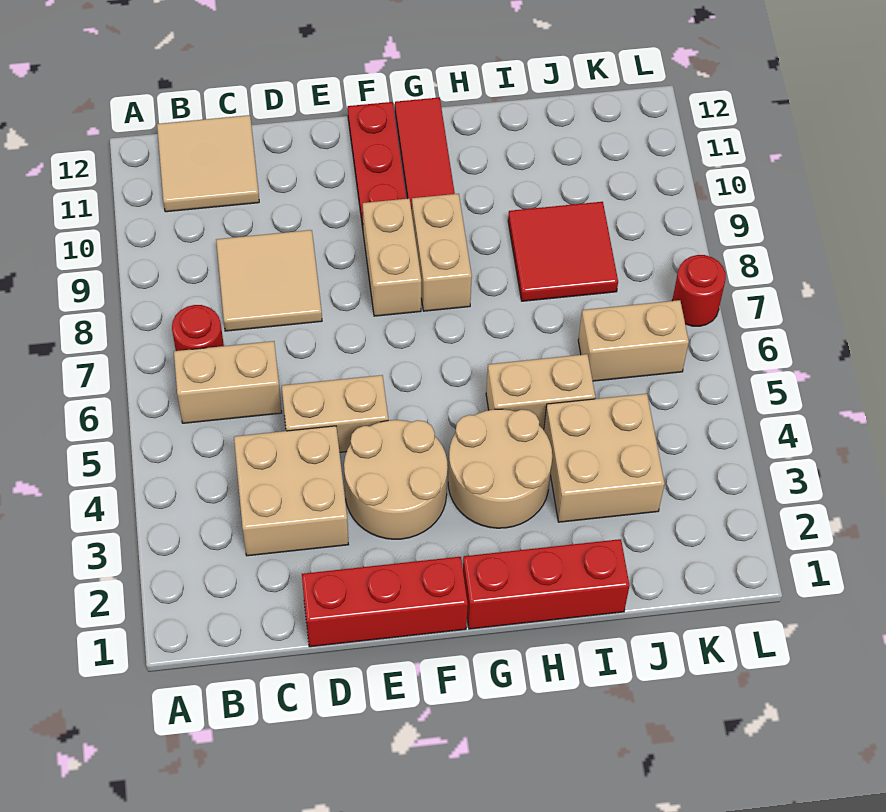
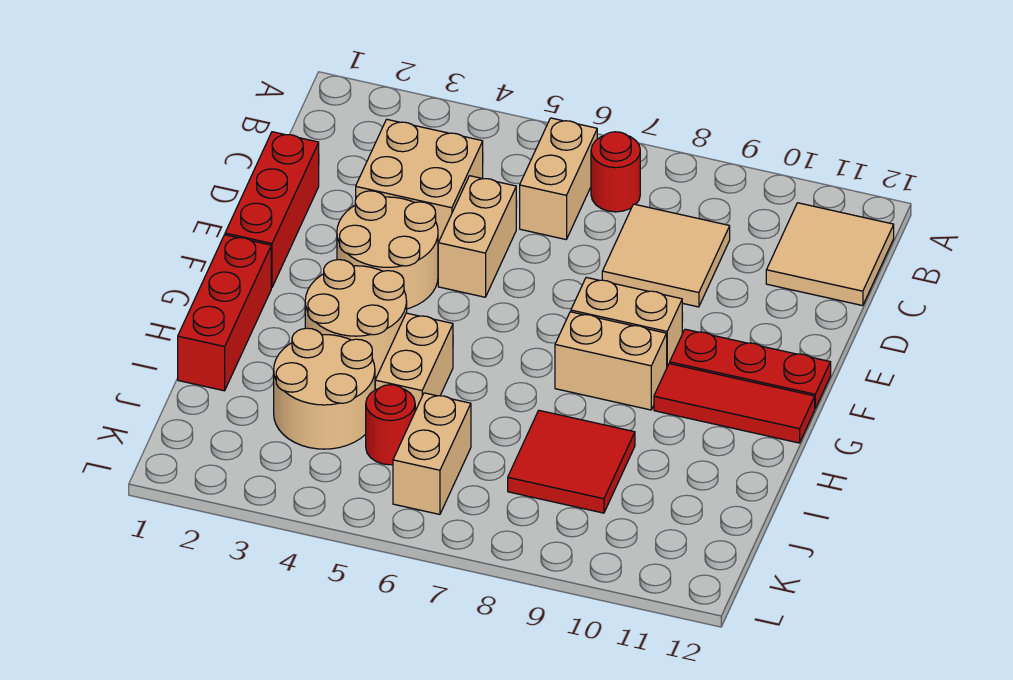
tan 2x2 brick [544,394,665,522] -> tan 2x2 round brick [274,328,375,449]
red 1x1 round brick [672,255,726,326] -> red 1x1 round brick moved to [366,385,415,465]

